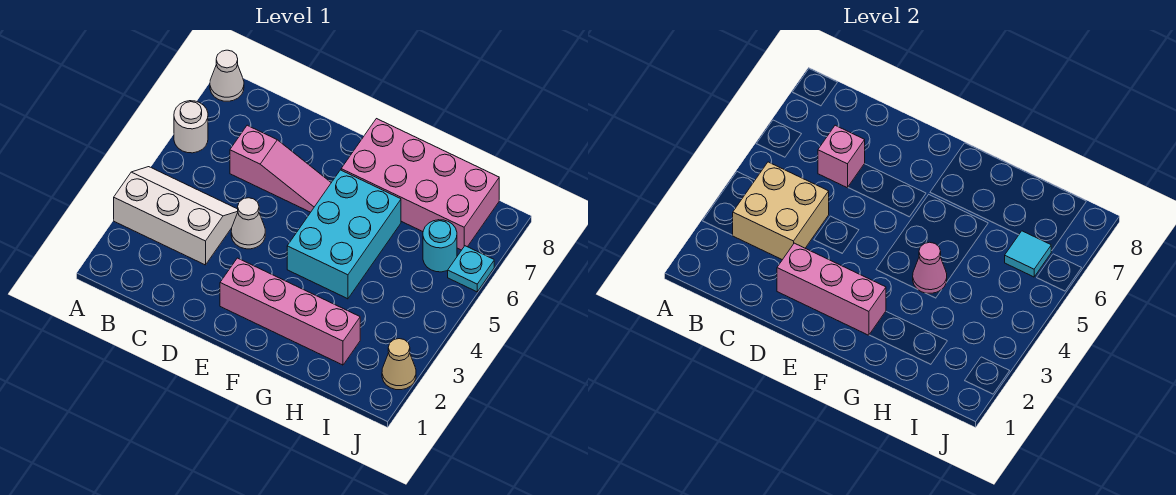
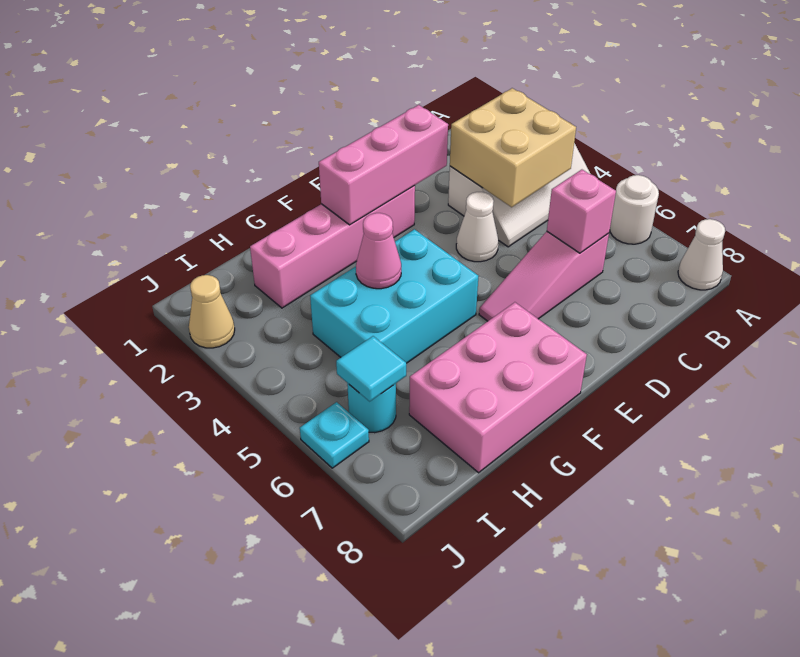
cyan 2x3 brick [287,170,401,299] -> cyan 2x3 brick turned to [310,229,478,363]
pink 2x4 brick [341,119,499,250] -> pink 2x3 brick [409,302,587,473]

